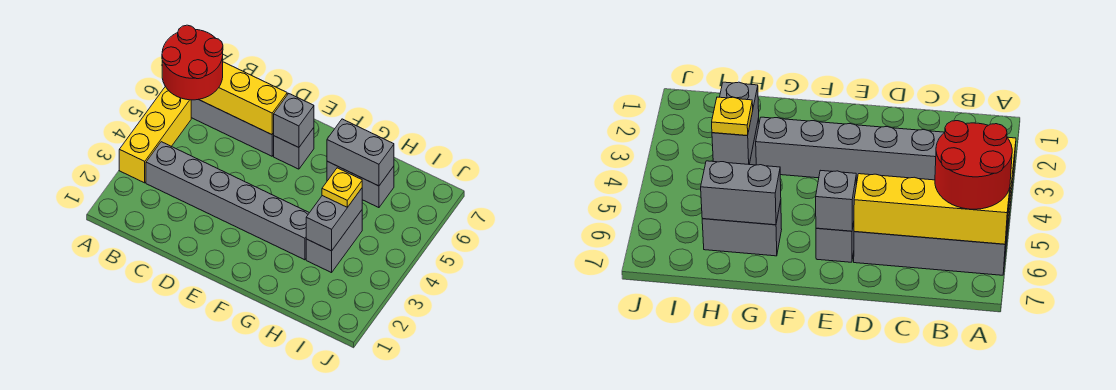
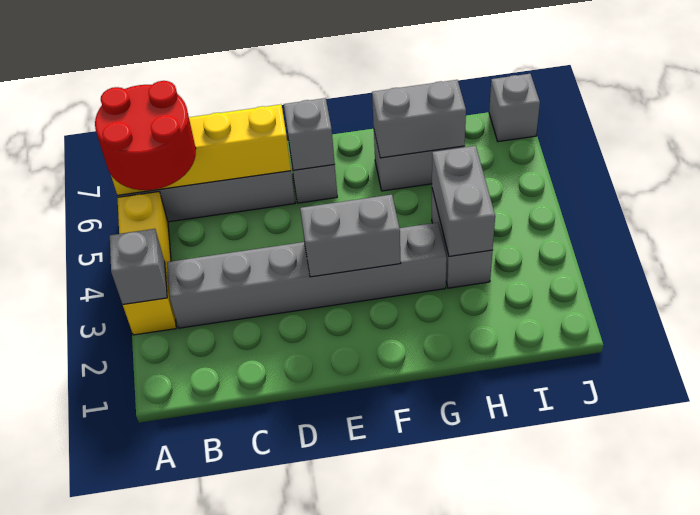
none -> grey 1x1 brick [110,229,167,305]
none -> grey 1x2 brick [300,195,401,277]
yellow 1x1 plate [322,168,362,207] -> none
none -> grey 1x1 brick [489,74,540,142]

